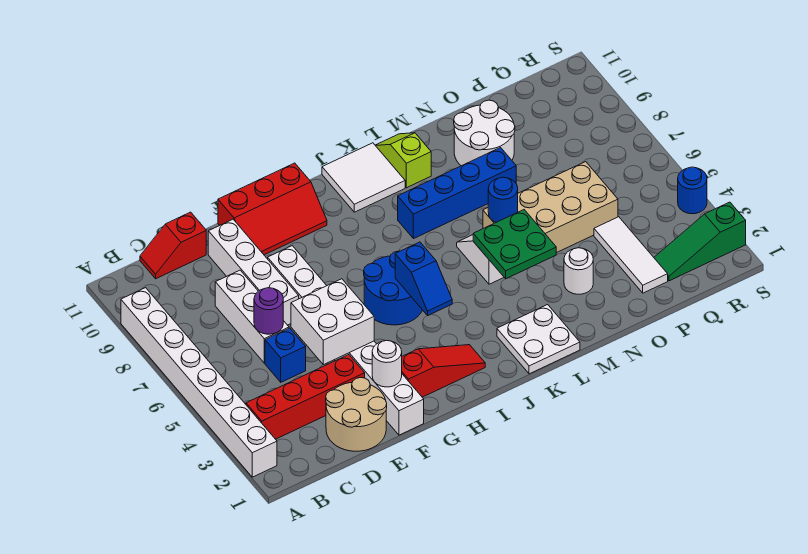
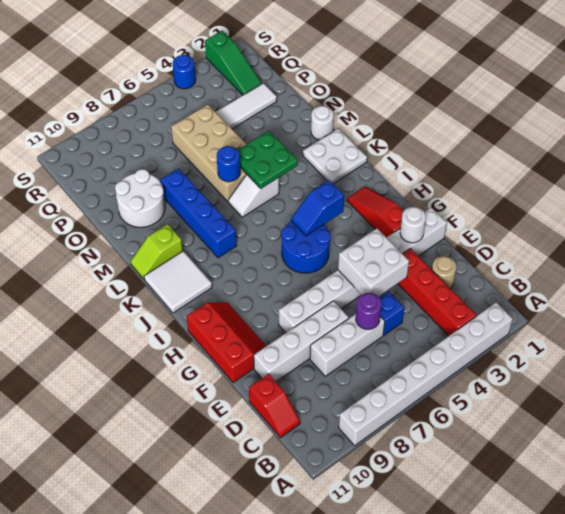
tan 2x2 round brick [326,378,387,451] -> tan 1x1 round brick [432,256,456,289]
blue 1x2 slope [395,242,452,316] -> blue 1x2 slope turned to [291,180,344,236]
white 1x1 round brick [564,248,593,294] -> white 1x1 round brick moved to [311,106,334,140]

